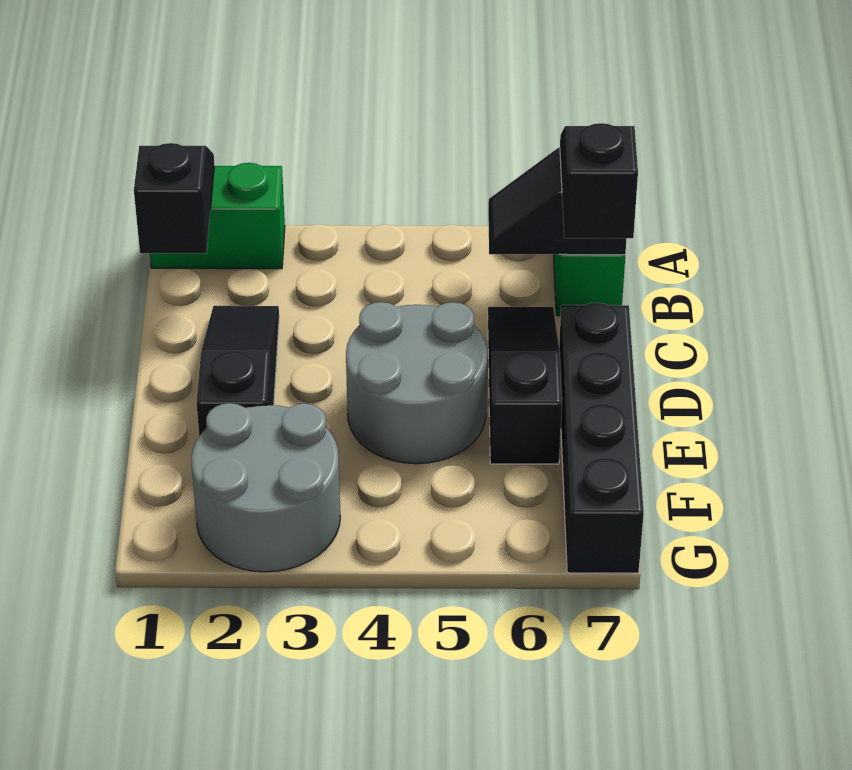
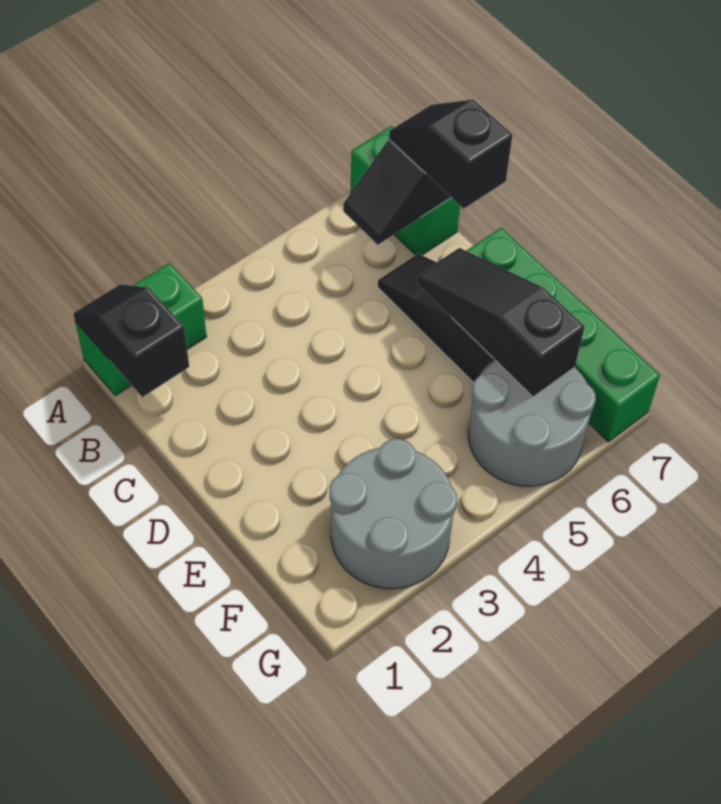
black 1x3 slope [196,306,279,436] -> black 1x3 slope moved to [417,248,585,397]
grey 2x2 round brick [346,302,487,464] -> grey 2x2 round brick moved to [468,360,596,486]
black 1x4 brick [559,303,644,573] -> green 1x4 brick [466,228,660,442]

